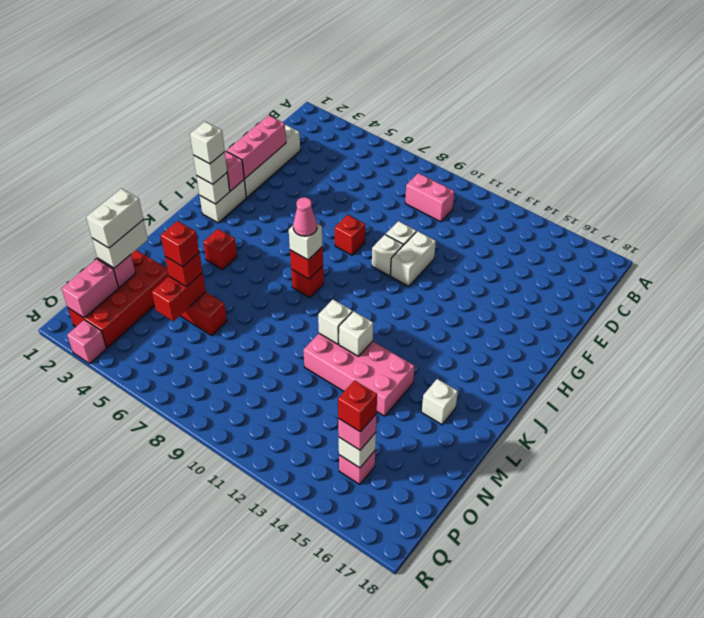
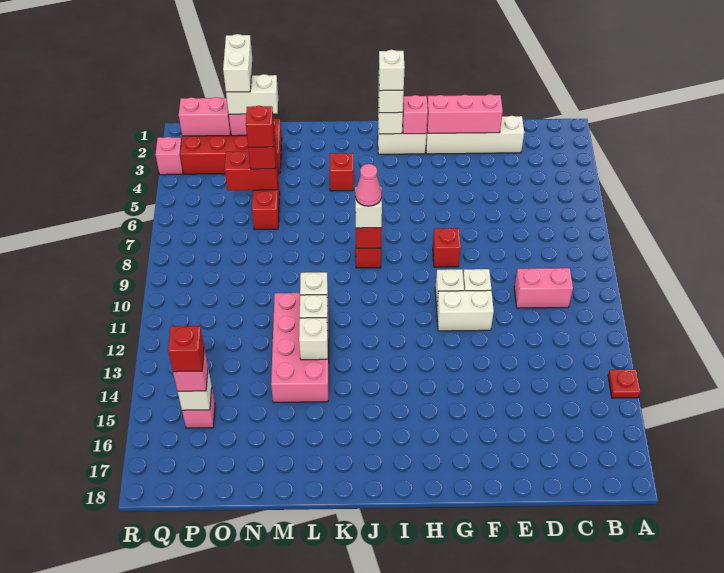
none -> red 1x1 plate [608,369,641,398]
pink 1x2 brick [405,173,454,222] -> pink 1x2 brick turned to [514,268,573,308]
white 1x1 brick [422,379,458,424] -> white 1x1 brick moved to [299,318,328,360]
white 1x2 brick [86,189,143,248] -> white 1x2 brick turned to [223,34,252,92]

